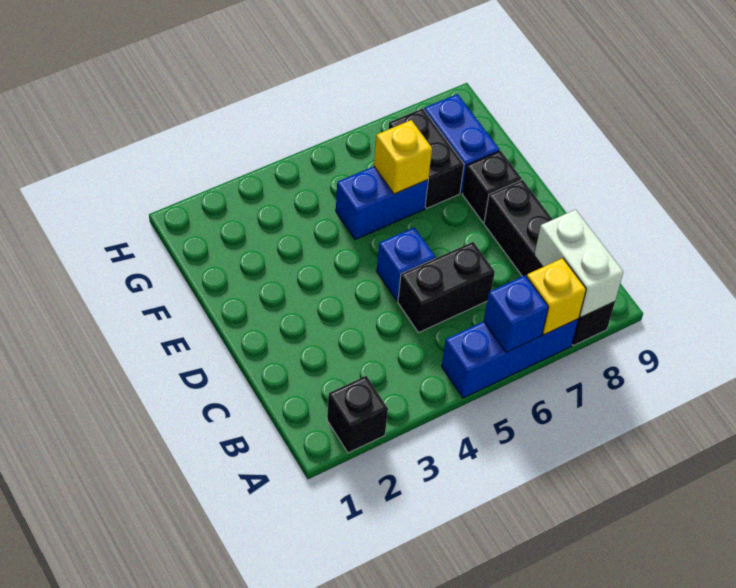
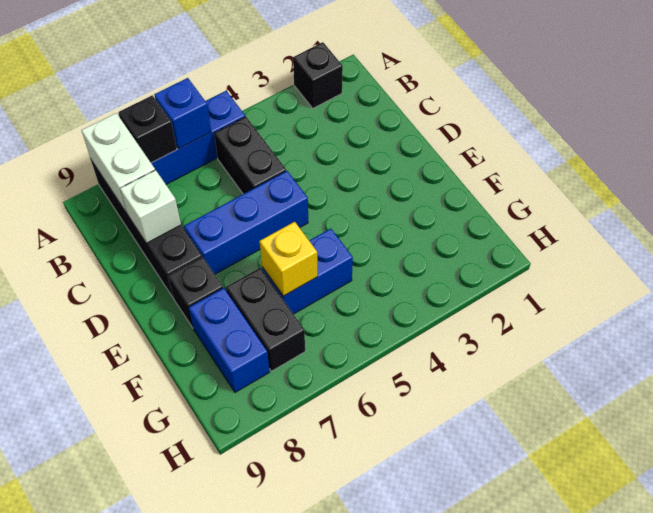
yellow 1x1 brick [527,258,586,335] -> black 1x1 brick [118,95,177,163]
black 1x2 brick [398,242,495,333] -> black 1x2 brick turned to [214,117,286,194]
none -> white 1x1 brick [120,170,181,243]
blue 1x1 brick [377,227,435,301] -> blue 1x3 brick [184,171,308,274]

